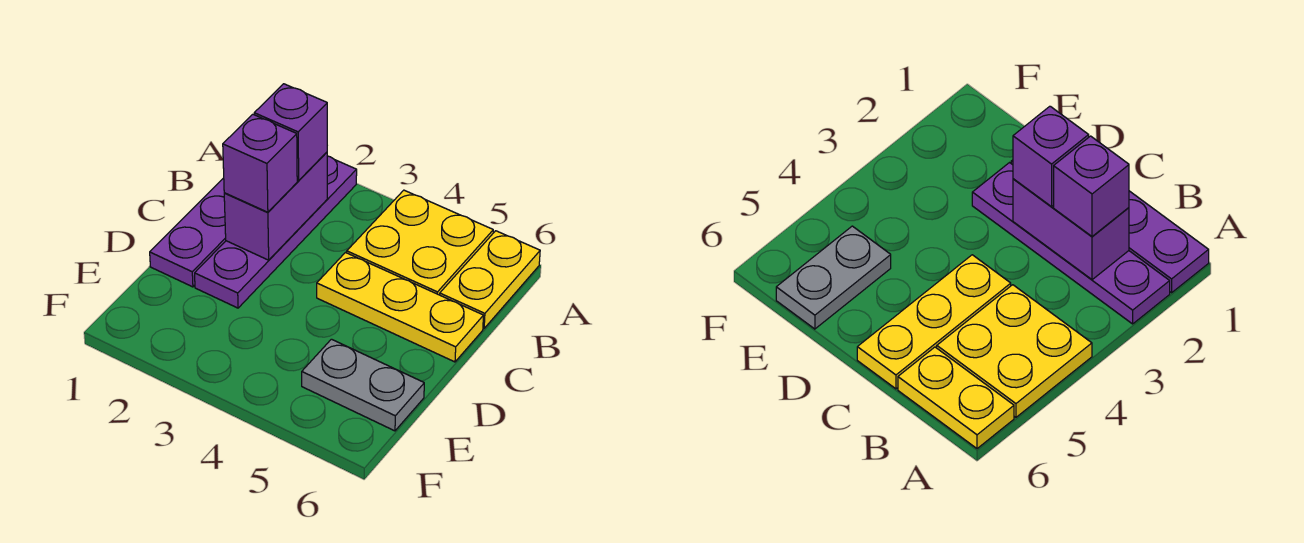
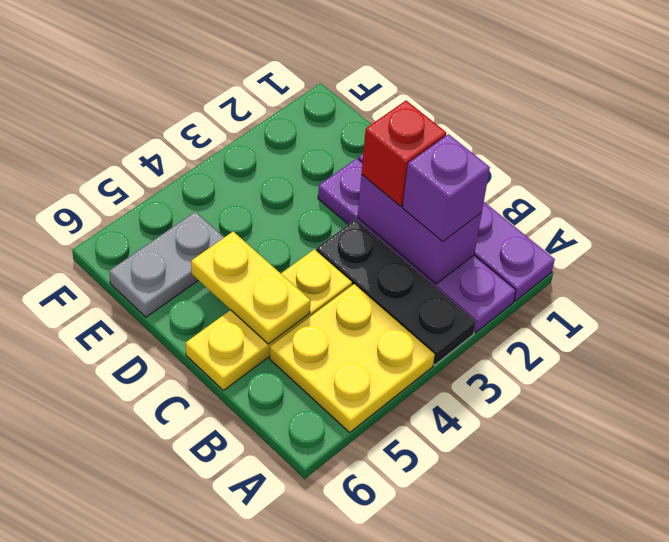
none -> black 1x3 plate [316,220,476,365]
yellow 1x2 plate [440,231,540,328] -> yellow 1x2 plate moved to [191,232,311,344]
purple 1x1 brick [223,114,297,212] -> red 1x1 brick [362,101,446,206]

